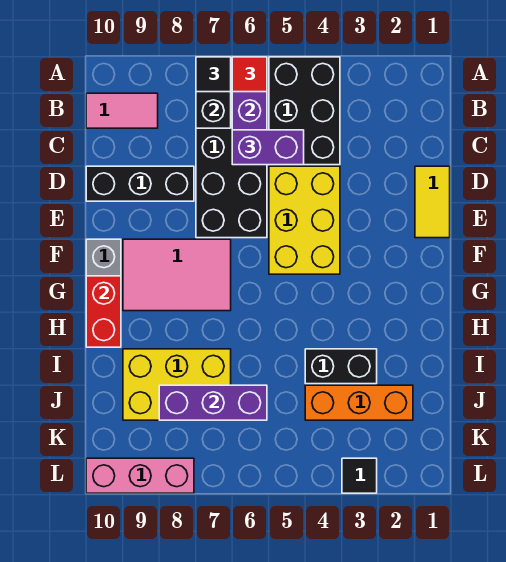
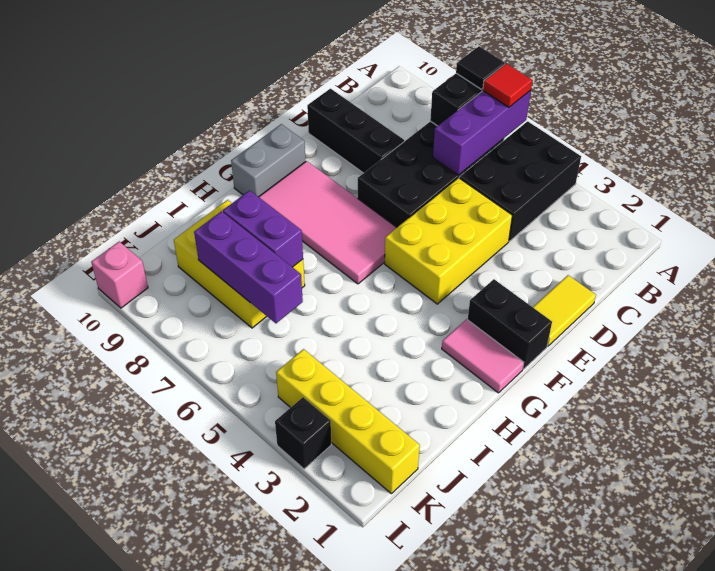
pink 1x2 tile [86,93,158,128] -> pink 1x2 tile moved to [442,319,524,393]
purple 1x2 brick [232,130,304,165] -> purple 1x2 brick moved to [223,190,303,267]
pink 2x3 tile [123,239,231,311] -> pink 2x4 tile [259,161,397,284]
red 1x2 brick [86,276,121,347] -> none
black 1x2 brick [305,349,377,384] -> black 1x2 brick moved to [468,279,552,369]
orange 1x3 brick [305,385,413,420] -> none
none -> yellow 1x4 brick [276,349,420,494]
black 1x1 tile [342,458,377,493] -> black 1x1 brick [275,397,331,469]
pink 1x3 brick [86,458,194,493] -> pink 1x1 brick [91,242,148,308]

